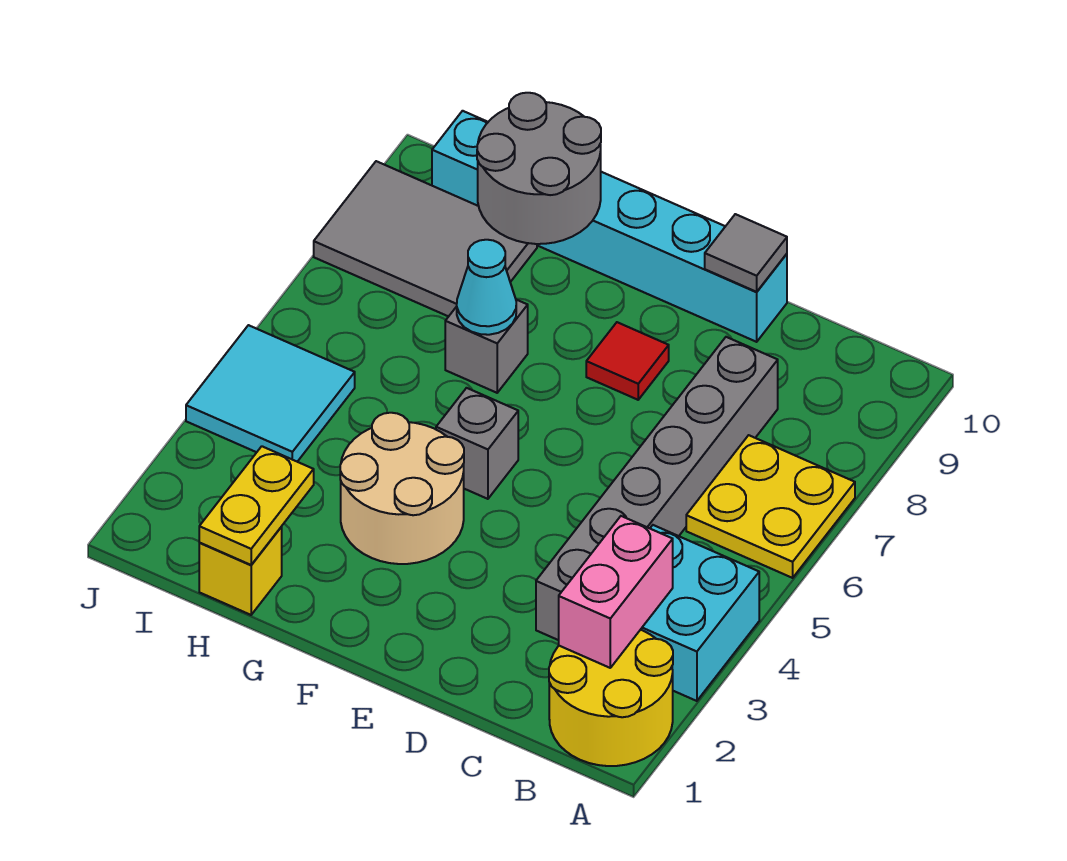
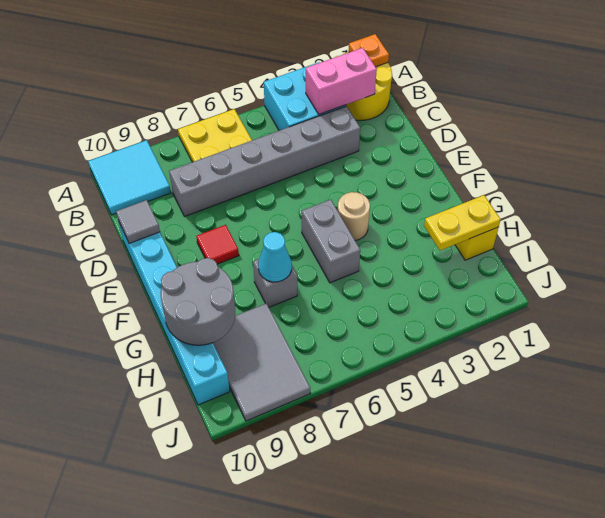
none -> orange 1x1 plate [349,34,389,67]
tan 2x2 round brick [340,413,464,564] -> tan 1x1 round brick [338,192,370,240]
grey 1x1 brick [436,388,518,499] -> grey 1x2 brick [302,200,360,283]
cyan 2x2 tile [186,325,355,462] -> cyan 2x2 tile moved to [88,140,171,215]

